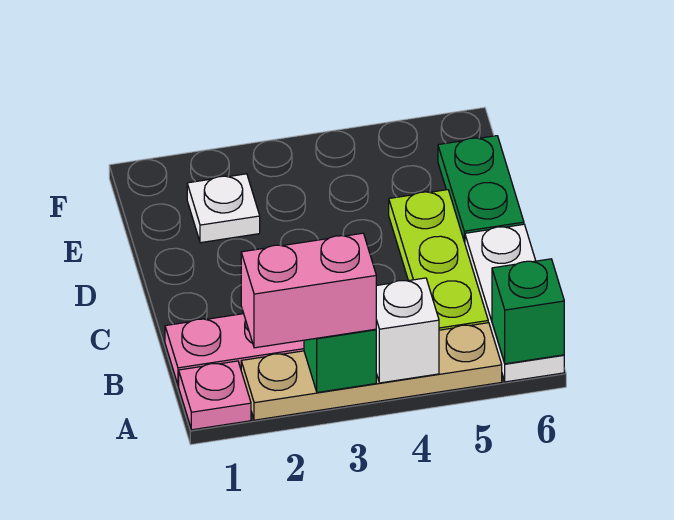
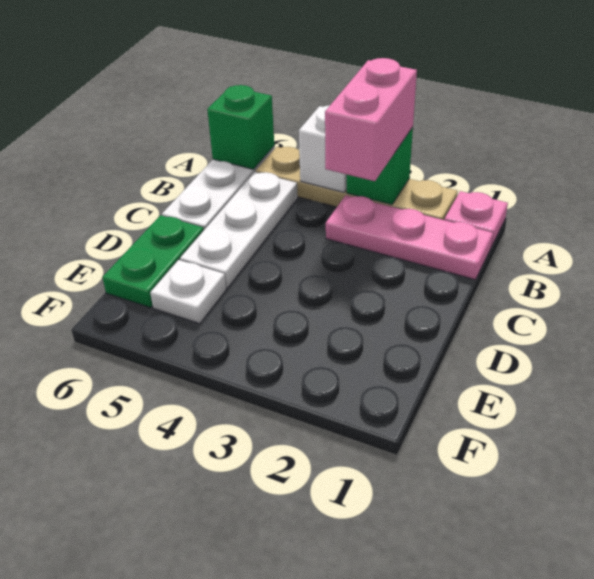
pink 1x2 brick [241,233,376,348] -> pink 1x2 brick turned to [325,58,417,181]
lime 1x3 plate [389,190,488,330] -> white 1x3 plate [180,172,298,288]
white 1x1 plate [187,174,260,243] -> white 1x1 plate moved to [150,260,226,324]

